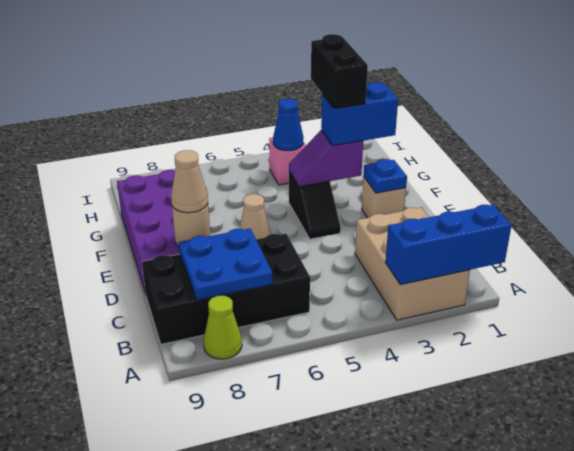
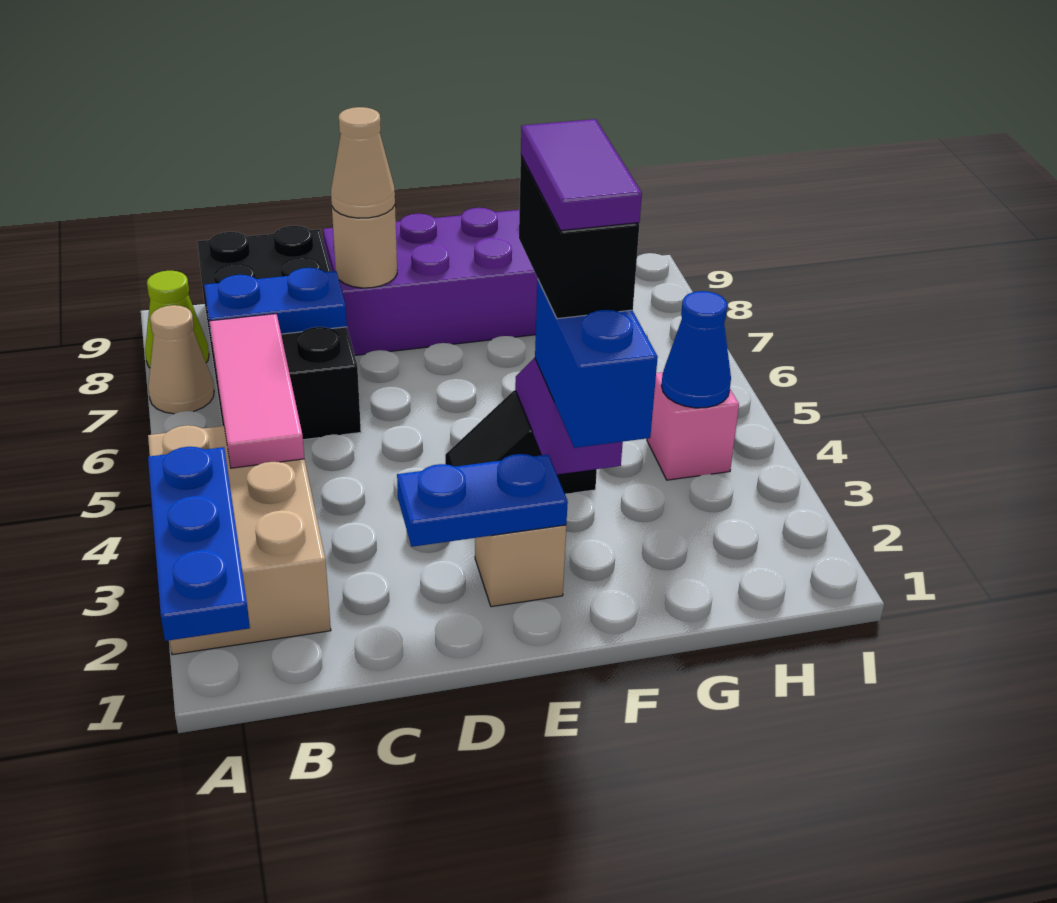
blue 1x3 brick [385,205,511,285] -> blue 1x3 plate [148,447,250,641]
tan 2x3 brick [355,208,470,320] -> tan 2x3 brick turned to [148,425,331,655]
none -> pink 1x3 tile [209,314,304,468]
blue 2x2 plate [179,228,273,300] -> blue 1x2 plate [204,268,347,334]
blue 1x1 plate [364,159,407,193] -> blue 1x2 plate [397,454,568,547]
tan 1x1 cone [239,194,271,239] -> tan 1x1 cone moved to [148,305,214,414]
black 1x2 brick [311,34,368,109] -> black 1x2 brick turned to [519,155,639,319]
none -> purple 1x2 tile [521,119,642,231]

